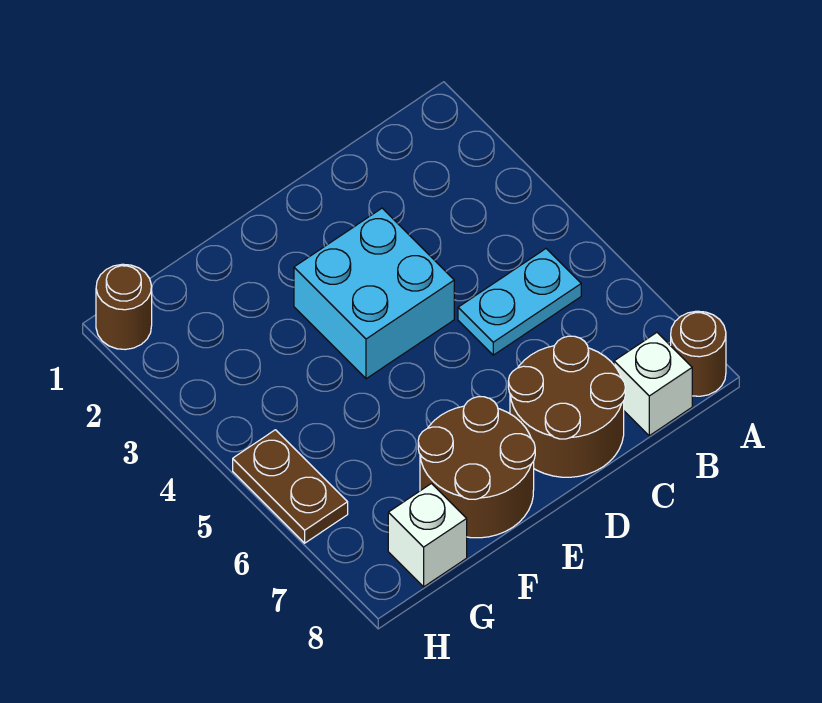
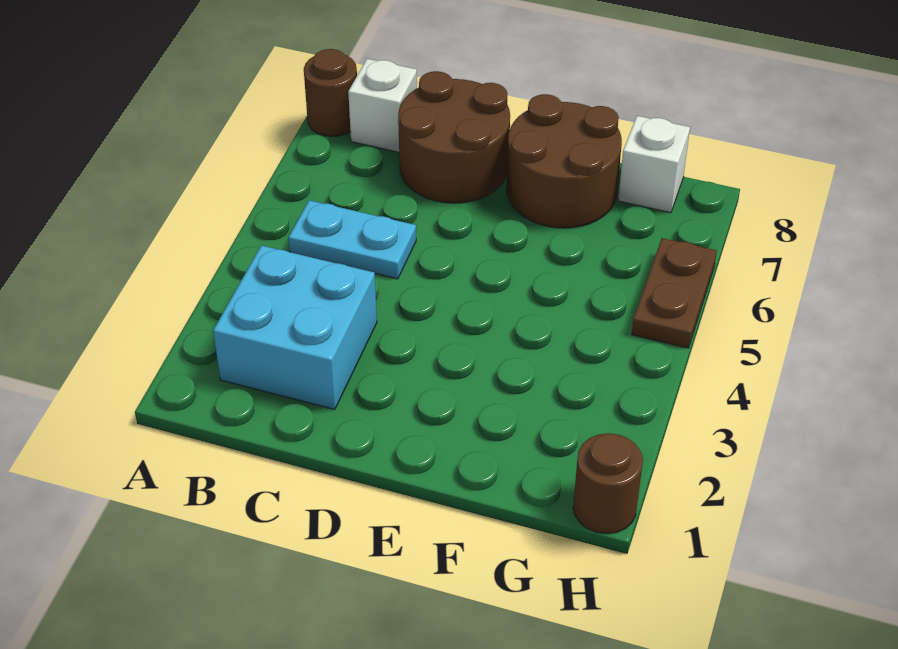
cyan 2x2 brick [294,208,454,379] -> cyan 2x2 brick moved to [213,245,377,410]

